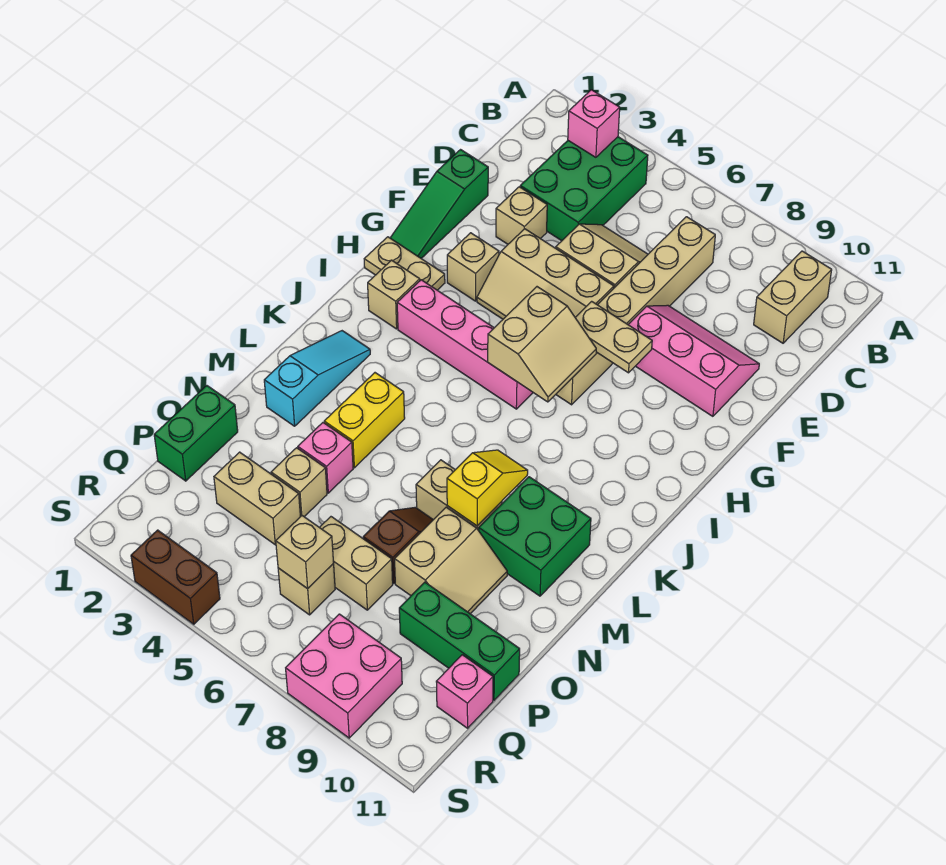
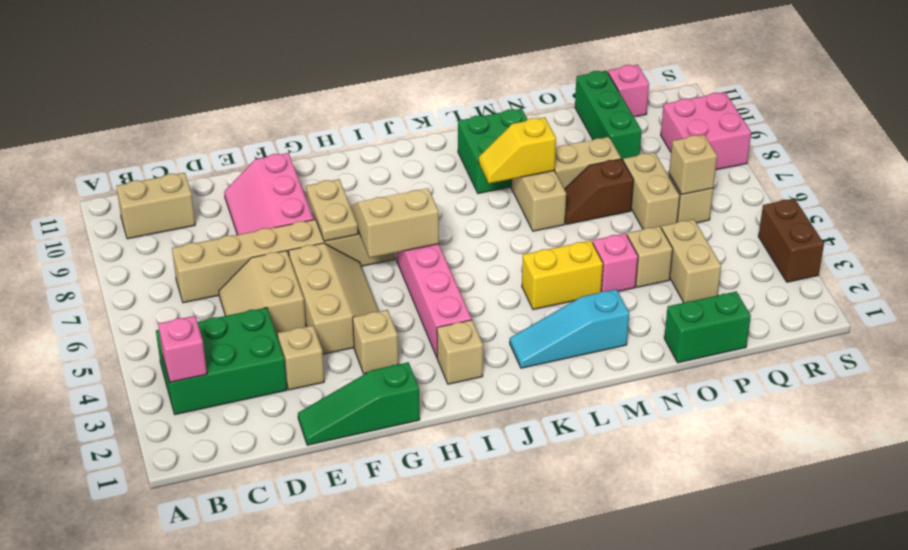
green 1x3 slope [390,150,488,258] -> green 1x3 slope turned to [298,362,420,445]
tan 1x2 plate [364,237,445,290] -> none

